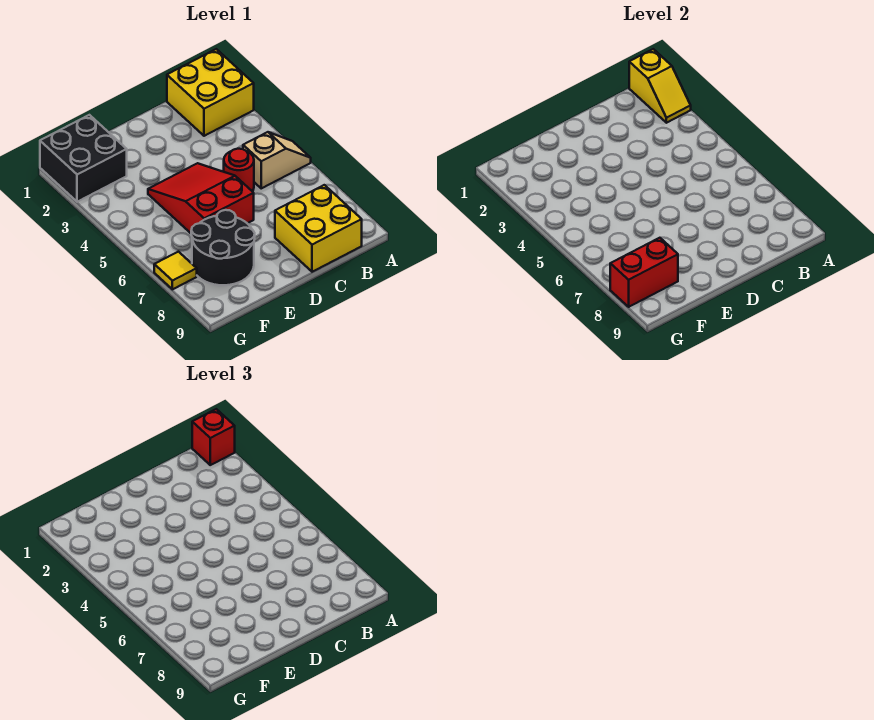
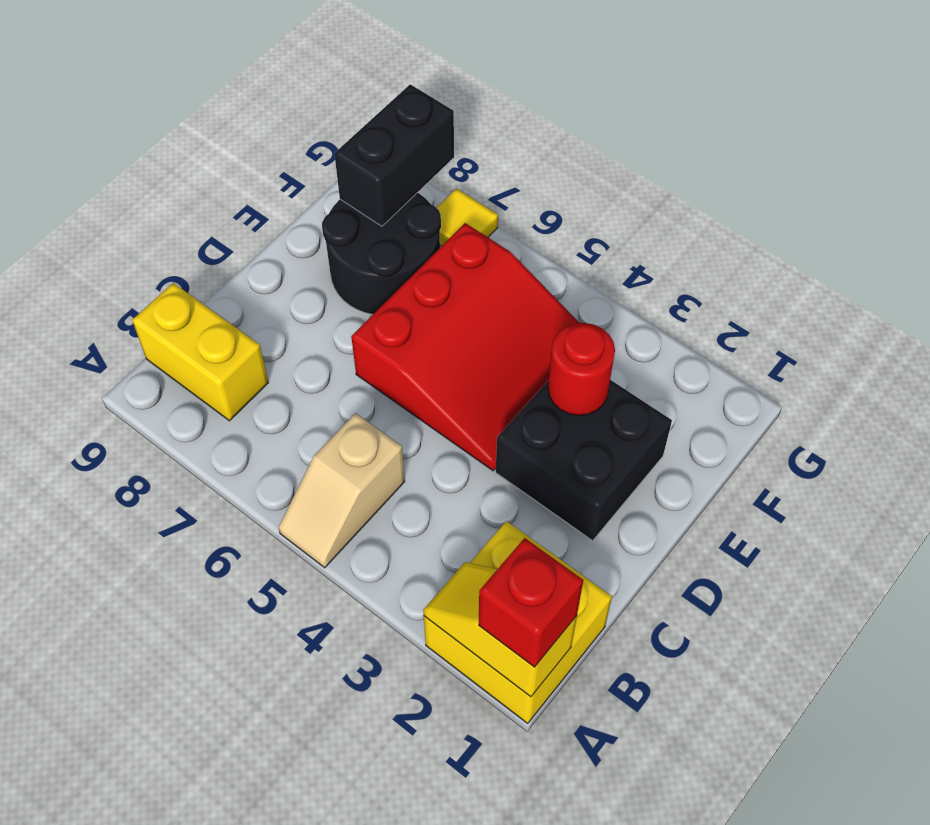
yellow 2x2 brick [275,185,362,272] -> yellow 1x2 brick [132,283,268,421]
red 1x1 round brick [224,149,254,191] -> red 1x1 round brick moved to [548,323,615,416]
red 2x3 slope [148,163,254,233] -> red 3x3 slope [351,223,579,471]
black 2x2 brick [40,115,127,202] -> black 2x2 brick moved to [496,380,672,541]
red 1x2 brick [610,238,678,307] -> black 1x2 brick [334,84,454,226]

